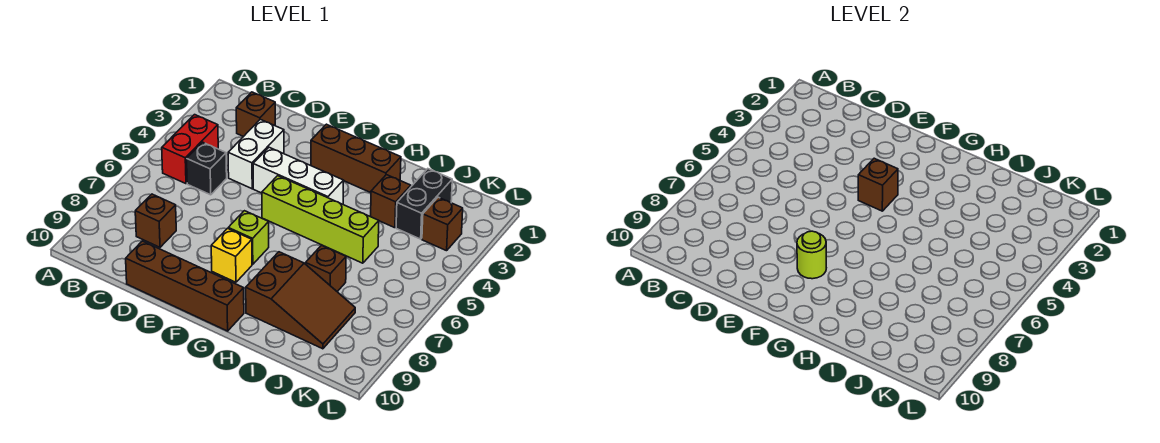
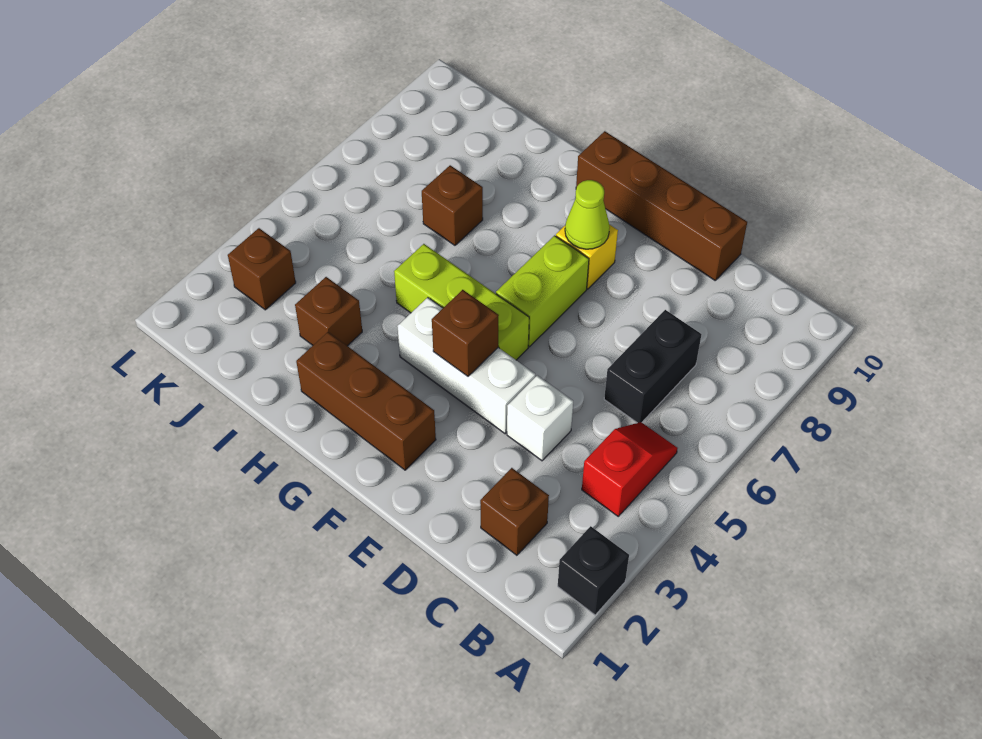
red 1x2 brick [162,115,218,184] -> red 1x2 slope [582,422,678,516]
black 1x1 brick [187,142,227,195] -> black 1x1 brick moved to [558,526,629,615]
brown 1x1 brick [135,194,176,247] -> none
white 1x2 brick [228,119,284,189] -> white 1x1 brick [507,375,573,461]
lime 1x4 brick [262,176,379,263] -> lime 1x3 brick [394,244,529,360]
lime 1x1 brick [228,211,269,264] -> lime 1x2 brick [496,235,589,347]
lime 1x1 round brick [797,231,826,279] -> lime 1x1 cone [565,180,610,249]
brown 2x3 slope [246,252,355,349] -> none
black 1x2 brick [396,169,452,239] -> black 1x2 brick moved to [604,310,701,423]

